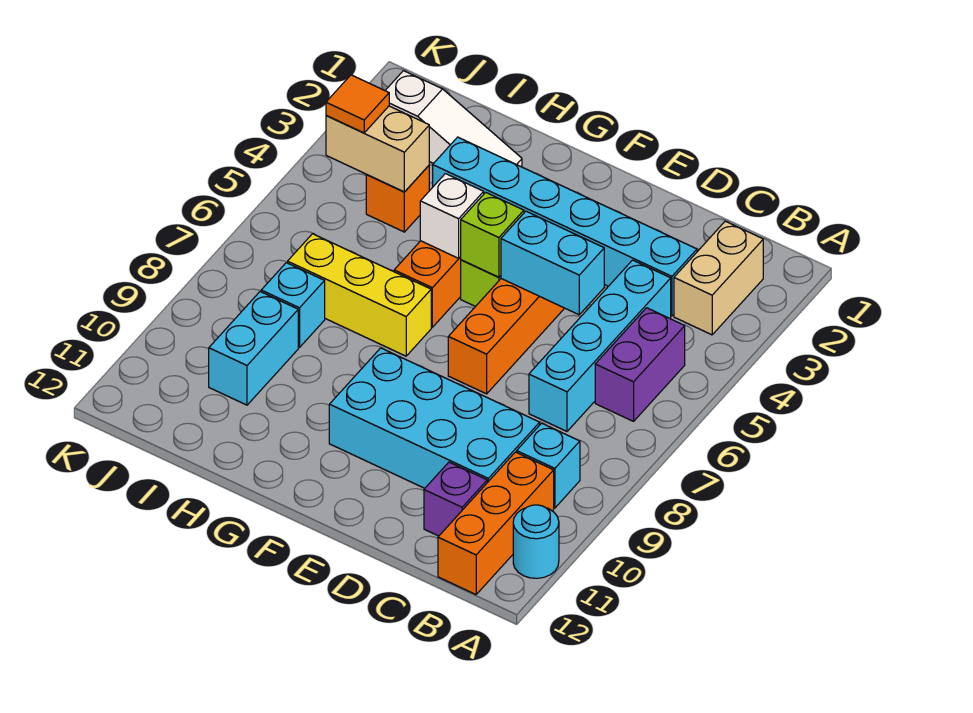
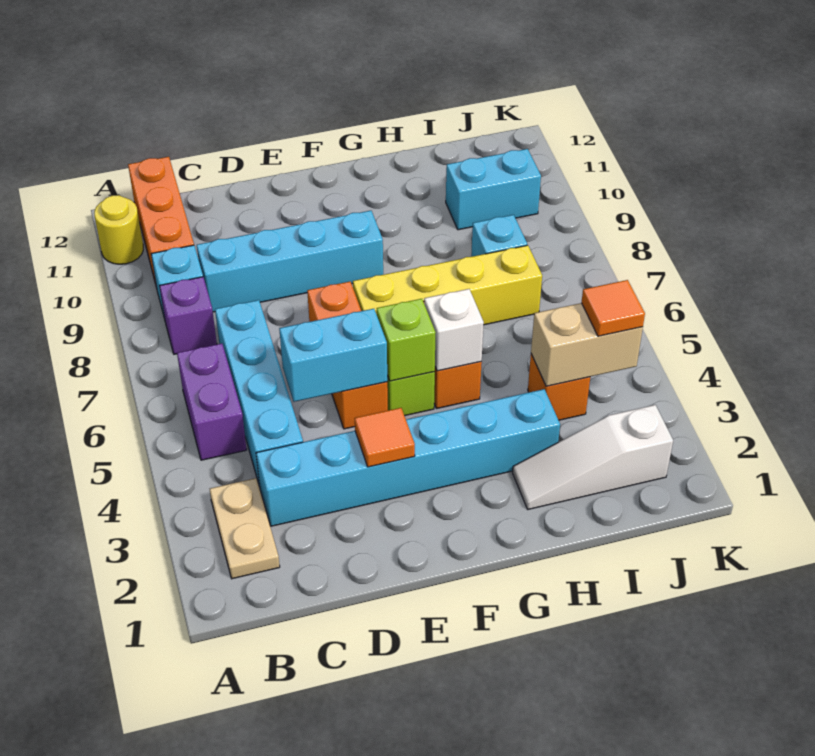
cyan 1x1 round brick [513,505,559,578] -> yellow 1x1 round brick [94,195,143,264]
tan 1x2 brick [674,221,763,335] -> tan 1x2 plate [210,478,280,579]
cyan 2x4 brick [329,348,540,488] -> cyan 1x4 brick [197,211,383,312]
purple 1x1 brick [424,462,487,536] -> purple 1x1 brick moved to [159,277,217,354]
none -> orange 1x1 tile [355,408,415,467]
yellow 1x3 brick [288,234,431,356] -> yellow 1x4 brick [353,245,542,325]
cyan 1x2 brick [209,292,298,405] -> cyan 1x2 brick turned to [446,149,541,230]

